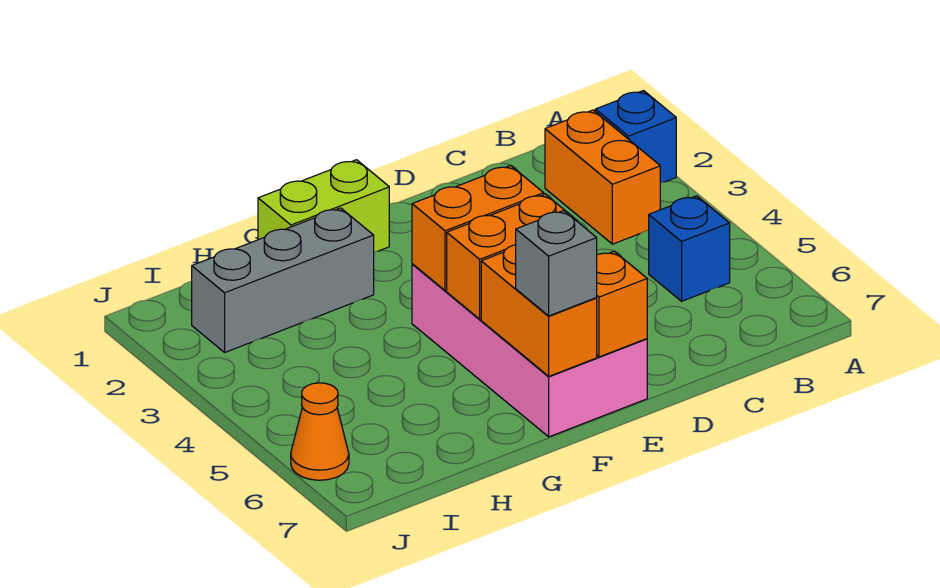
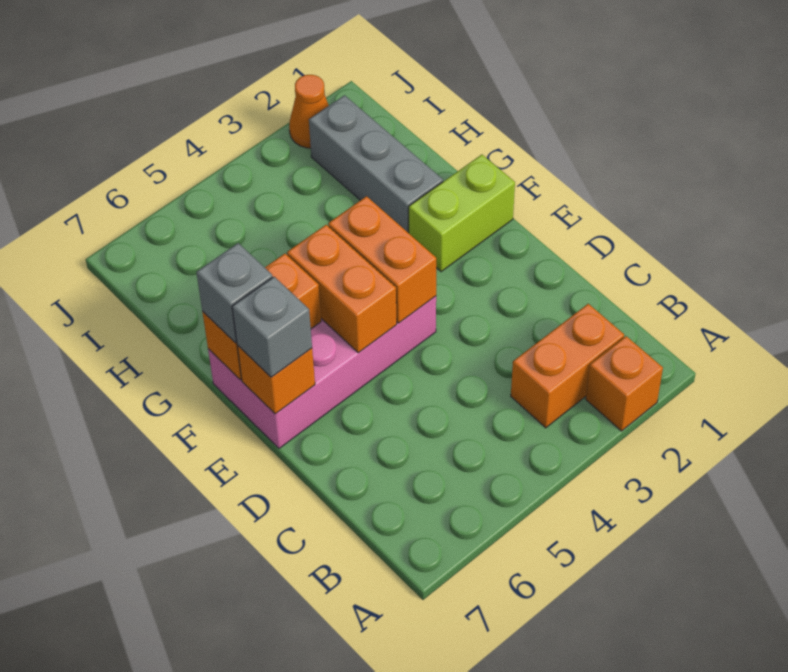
blue 1x1 brick [595,91,676,183] -> orange 1x1 brick [586,336,663,431]
blue 1x1 brick [649,196,730,301] -> none
none -> grey 1x1 brick [232,277,312,377]
lime 1x2 brick [258,160,389,252] -> lime 1x2 brick turned to [409,155,515,272]
orange 1x1 cone [291,383,349,480] -> orange 1x1 cone moved to [289,75,329,148]

